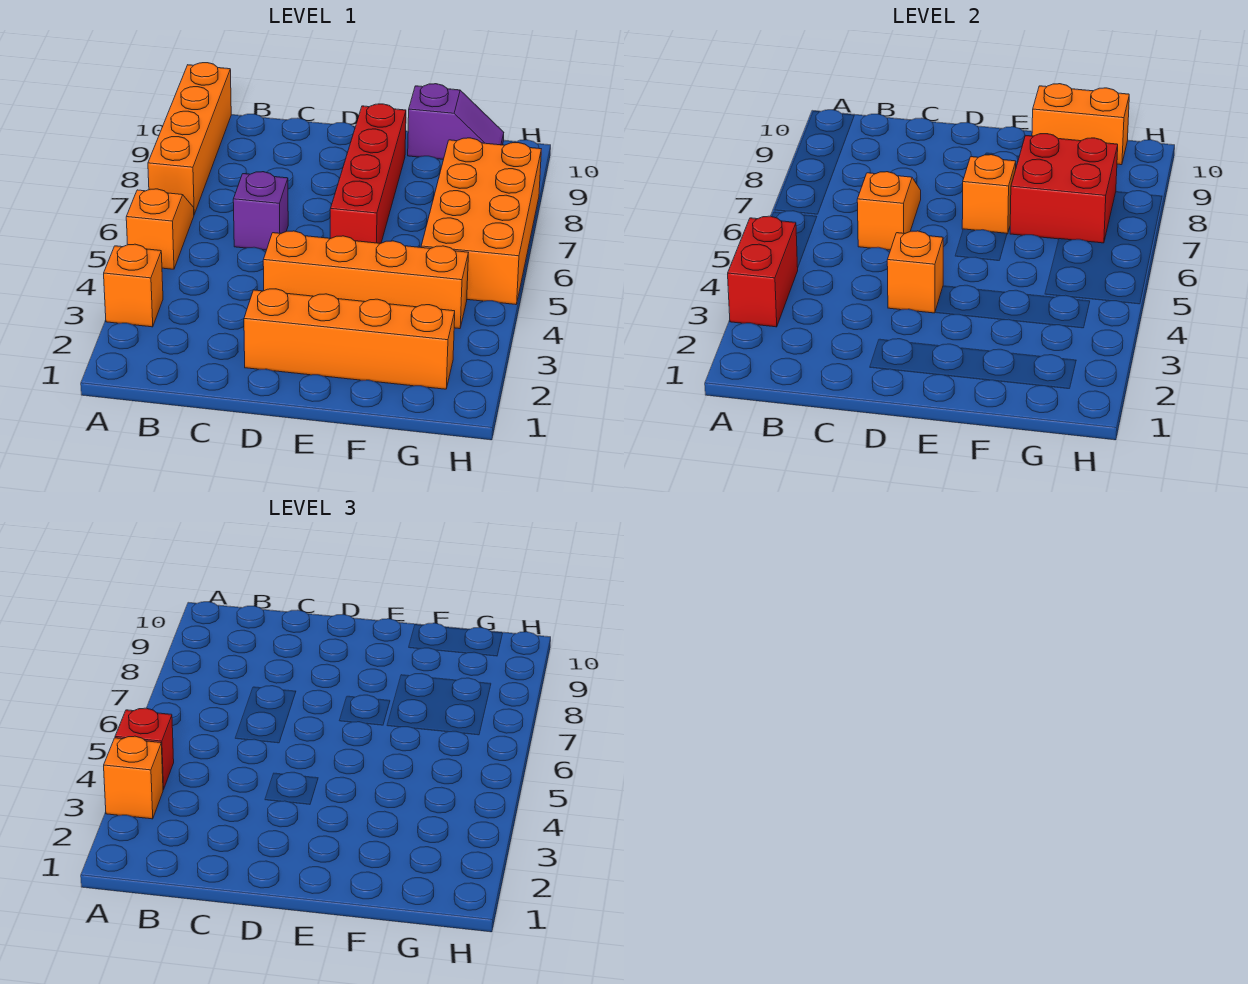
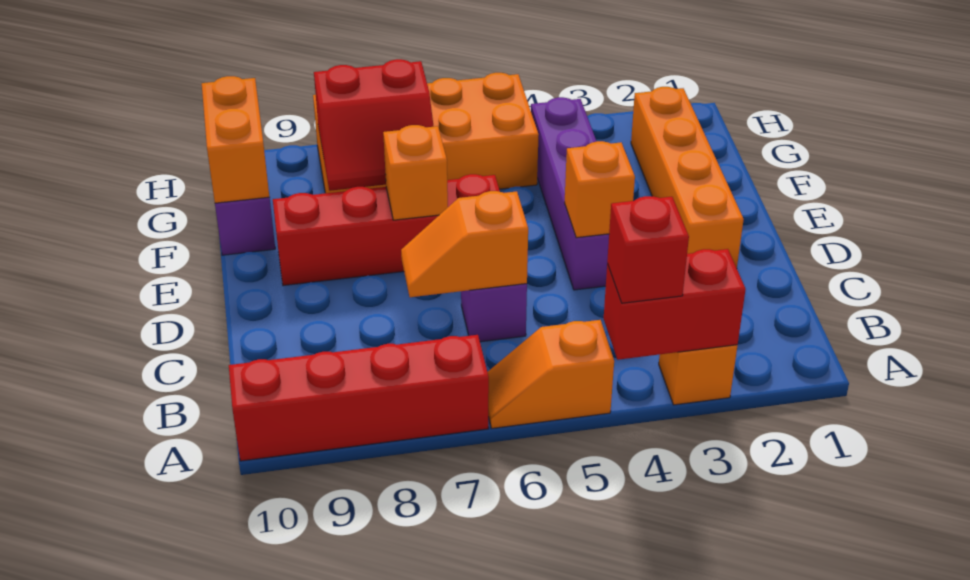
orange 1x1 brick [104,736,163,819] -> none
orange 1x4 brick [148,63,231,214] -> red 1x4 brick [229,335,489,461]
orange 1x4 brick [263,231,468,329] -> purple 1x4 brick [531,97,609,290]
red 2x2 brick [1010,134,1118,243] -> red 2x2 slope [314,59,434,191]

